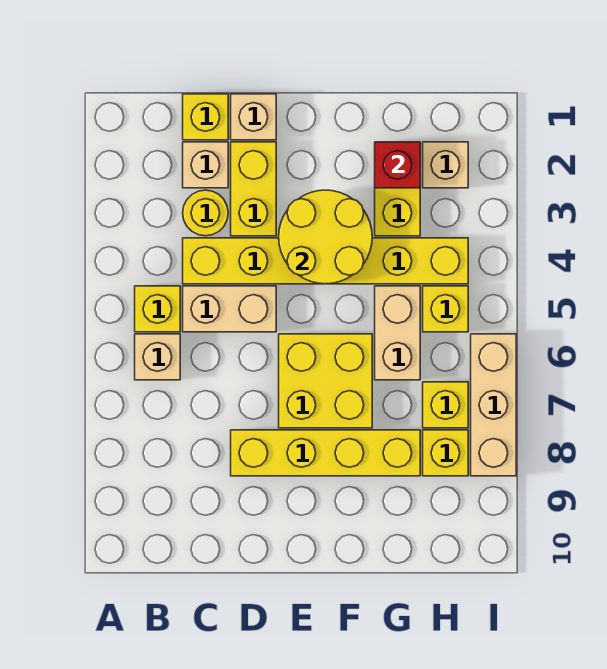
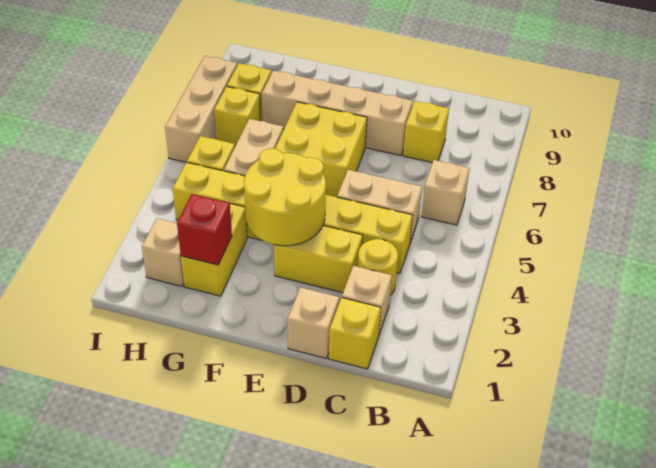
yellow 1x1 brick [135,286,180,332] -> yellow 1x1 brick moved to [403,101,449,163]
yellow 1x2 brick [231,142,276,236] -> yellow 1x2 brick turned to [274,226,363,293]
yellow 1x4 brick [231,430,420,476] -> tan 1x4 brick [262,71,413,156]

